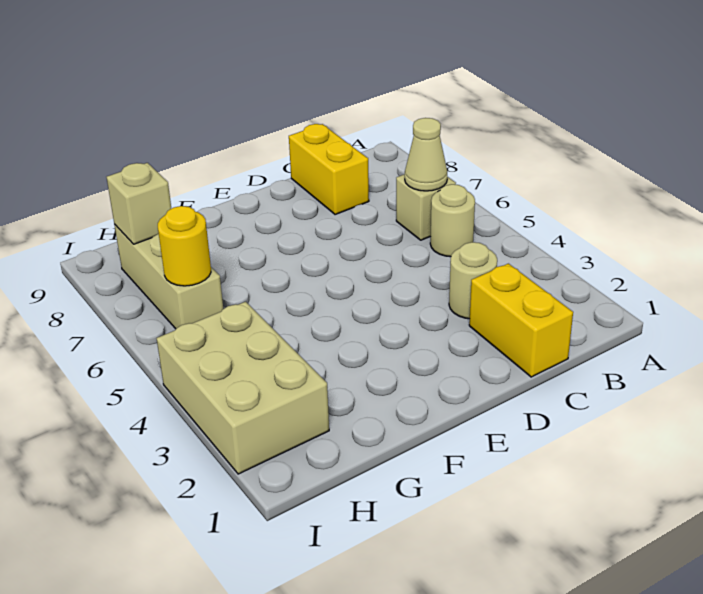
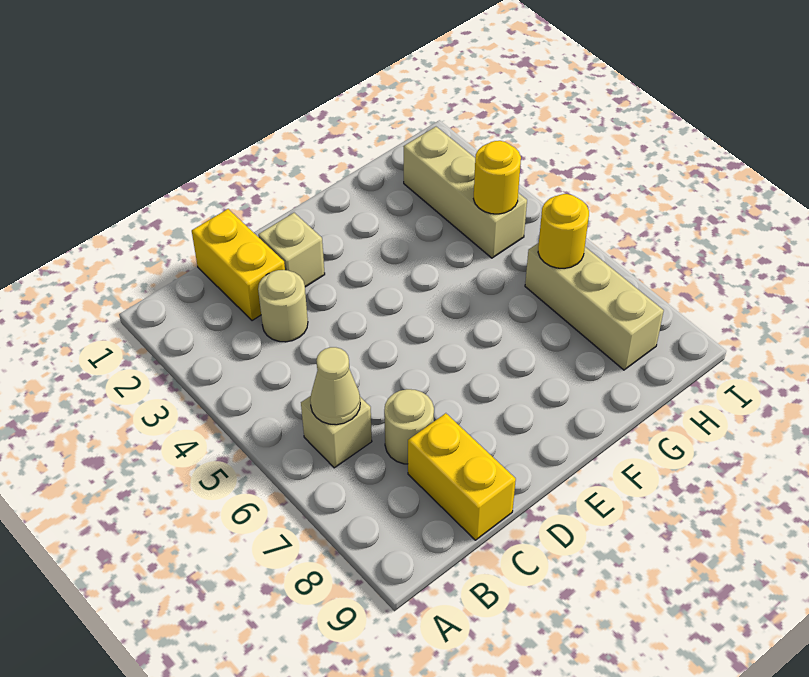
tan 1x1 round brick [430,184,475,257] -> tan 1x1 round brick moved to [384,389,434,464]
tan 2x3 brick [157,302,329,474] -> tan 1x3 brick [403,127,527,258]
none -> yellow 1x1 round brick [473,141,521,214]
tan 1x1 brick [107,163,171,244] -> tan 1x1 brick moved to [258,213,325,287]

